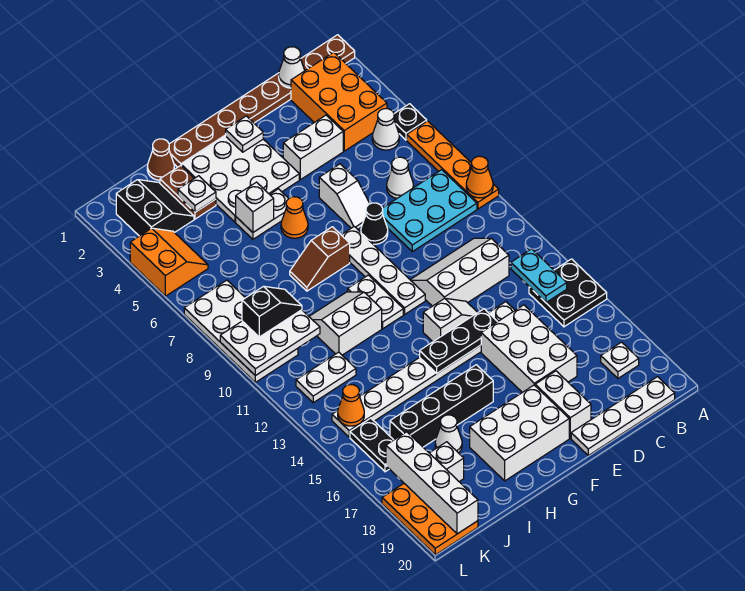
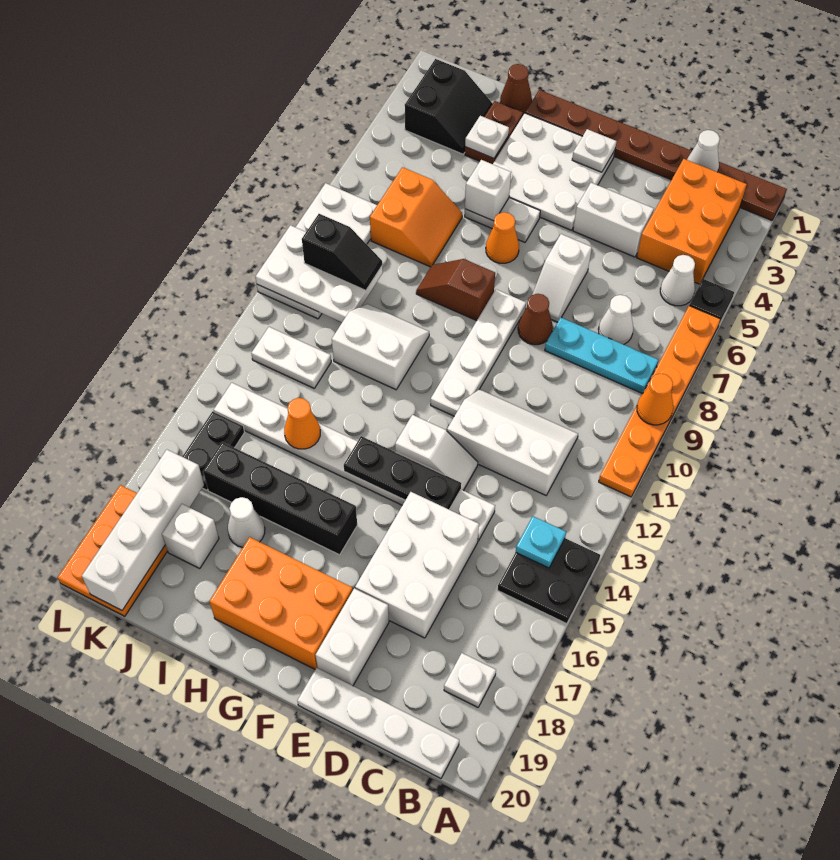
orange 1x4 plate [407,121,499,209] -> orange 1x6 plate [599,306,721,497]
cyan 2x3 plate [383,170,477,252] -> cyan 1x3 plate [545,317,658,394]
cyan 1x2 plate [511,249,567,302] -> cyan 1x1 plate [516,516,566,568]
black 1x1 cone [361,203,388,244] -> brown 1x1 cone [518,294,553,345]
white 2x3 brick [470,385,569,481] -> orange 2x3 brick [209,537,353,669]
white 1x2 plate [348,275,403,329] -> none
orange 2x2 slope [130,228,208,296] -> orange 2x2 slope moved to [370,167,462,267]
orange 1x1 cone [338,385,364,426] -> orange 1x1 cone moved to [284,398,320,449]

